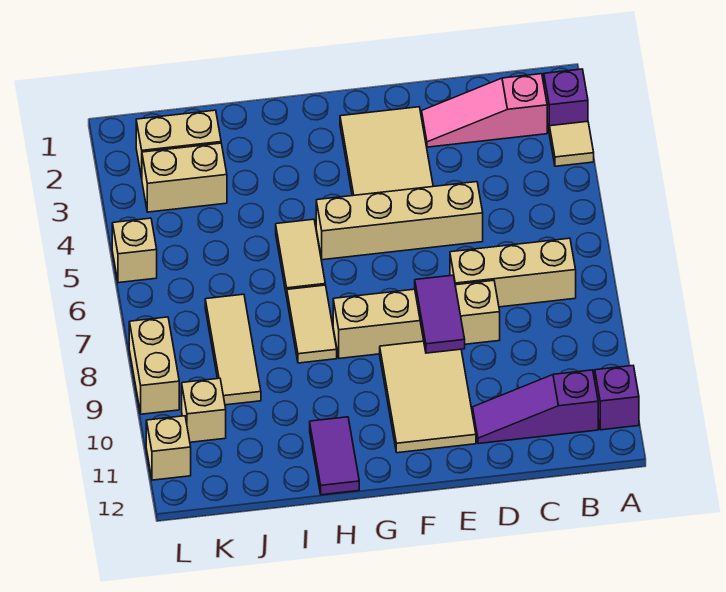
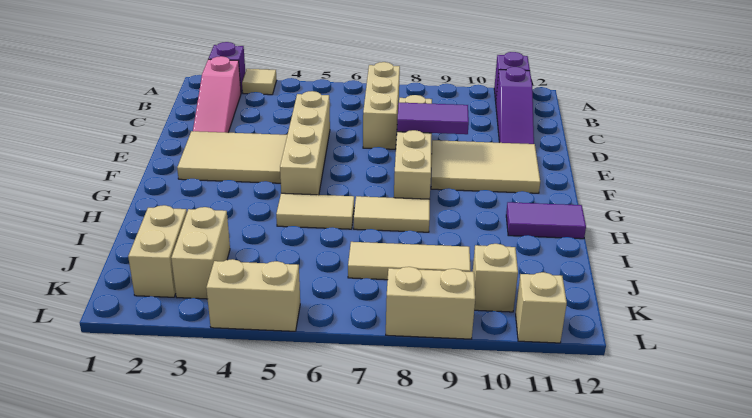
tan 1x1 brick [112,218,157,283] -> tan 1x2 brick [206,259,300,331]

